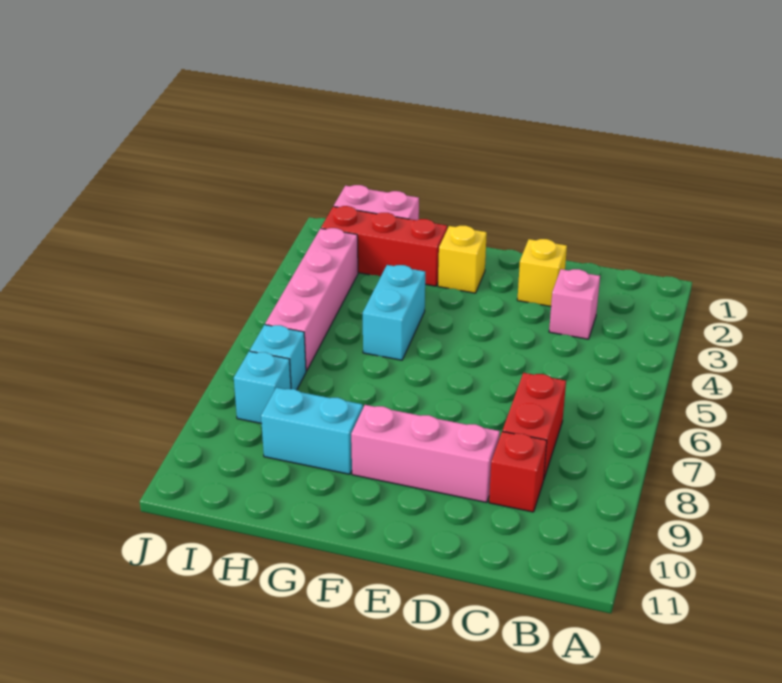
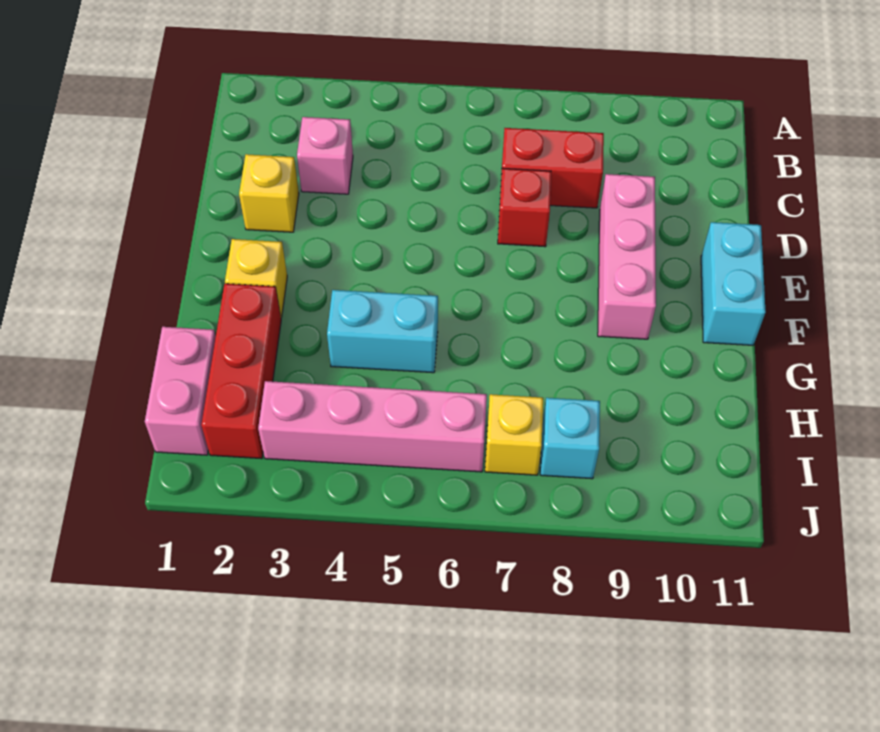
red 1x1 brick [489,431,547,512] -> red 1x1 brick moved to [498,168,551,247]
cyan 1x2 brick [261,388,363,474] -> cyan 1x2 brick moved to [701,222,766,345]
cyan 1x1 brick [250,325,306,390] -> yellow 1x1 brick [485,394,543,475]

